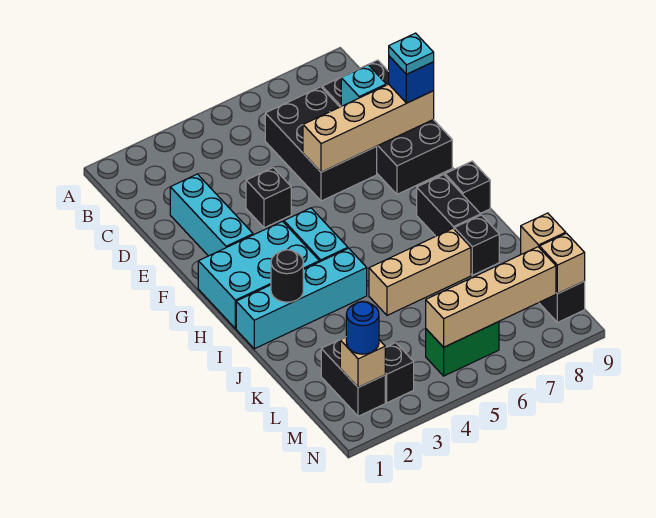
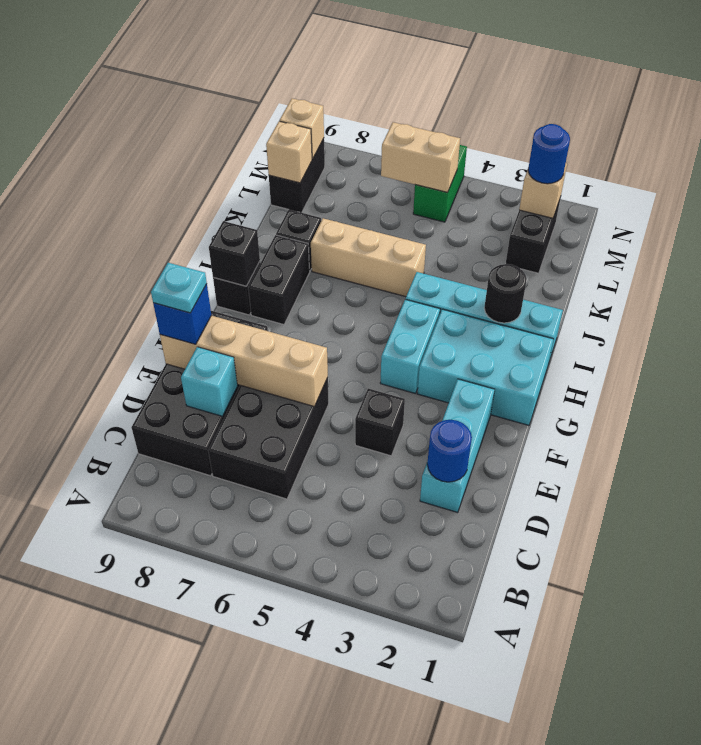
none -> blue 1x1 round brick [427,420,472,482]
black 1x1 brick [385,343,414,403] -> black 1x1 brick moved to [209,221,260,286]
green 1x2 brick [426,322,499,376] -> green 1x2 brick turned to [413,145,467,222]
tan 1x4 brick [426,247,556,347] -> tan 1x2 brick [381,122,460,192]

